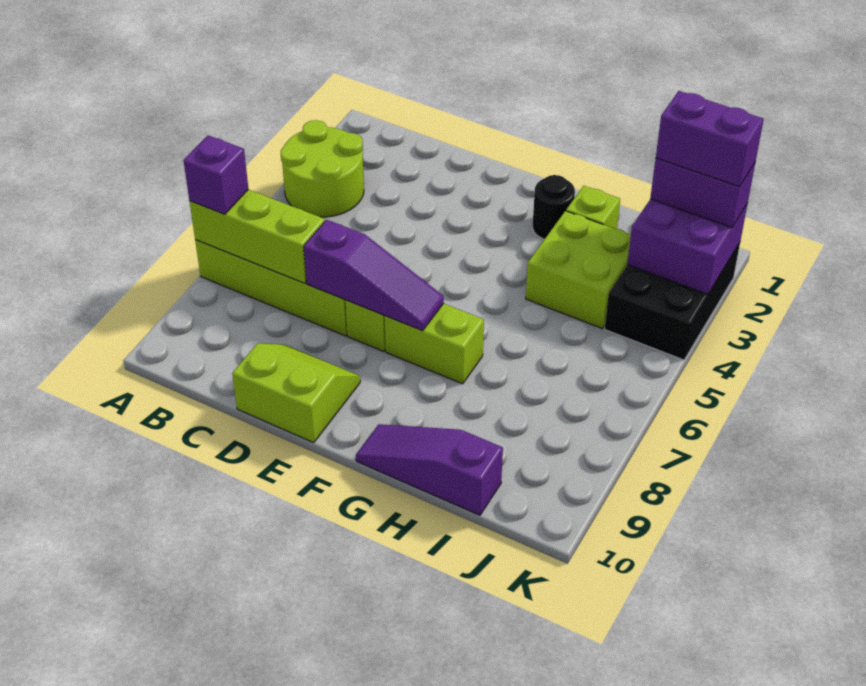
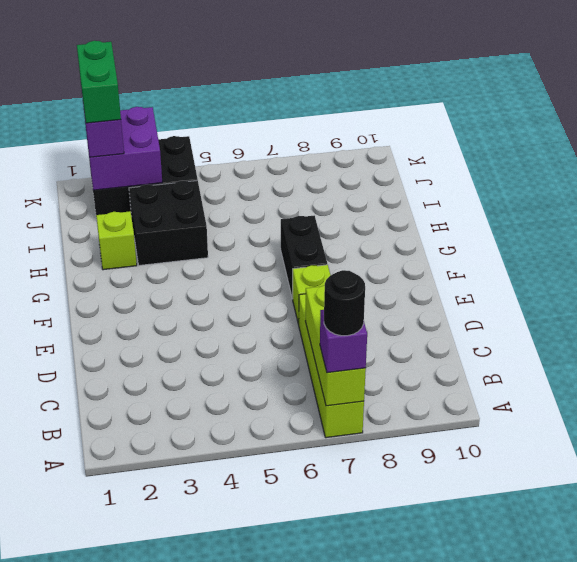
lime 2x2 round brick [281,120,364,217] -> none
purple 1x3 slope [304,220,444,331] -> none
lime 2x2 slope [232,343,360,443] -> none
lime 1x2 brick [385,304,484,384] -> black 1x2 brick [281,216,327,299]
black 1x1 round brick [533,175,575,239] -> black 1x1 round brick moved to [324,270,365,336]
purple 1x3 slope [356,424,503,515] -> none
lime 2x2 brick [526,211,631,329] -> black 2x2 brick [129,180,208,266]
purple 1x2 brick [656,91,764,187] -> green 1x2 brick [77,41,121,123]

